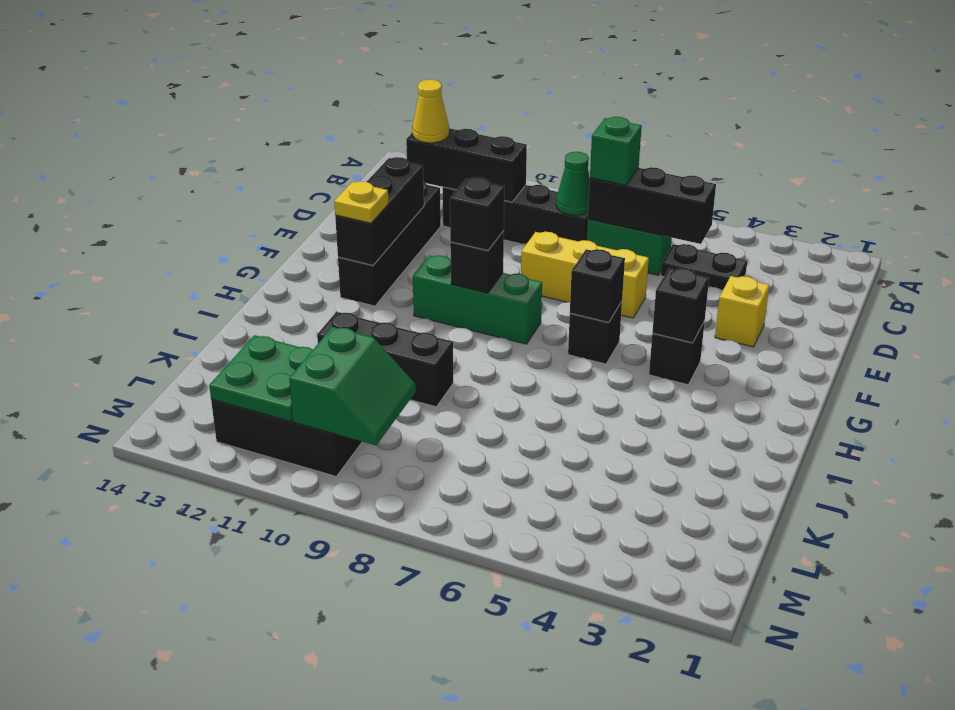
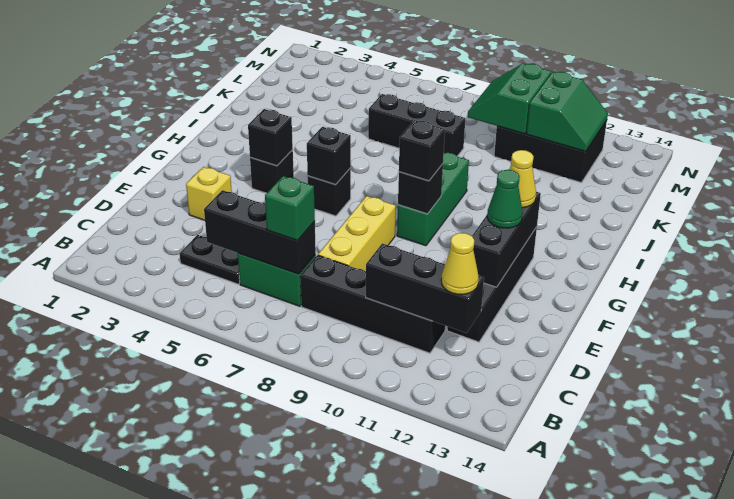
green 1x1 cone [556,152,590,215] -> green 1x1 cone moved to [487,170,523,228]
yellow 1x3 brick [521,232,649,318] -> yellow 1x3 brick turned to [318,196,396,272]
green 1x3 brick [413,255,542,344] -> green 1x3 brick turned to [397,153,469,246]
yellow 1x1 plate [334,181,389,223] -> yellow 1x1 cone [509,150,536,208]
black 1x3 brick [317,312,453,407] -> black 1x3 brick moved to [368,94,465,156]
green 2x2 plate [209,335,313,421] -> green 2x2 slope [527,72,608,152]

